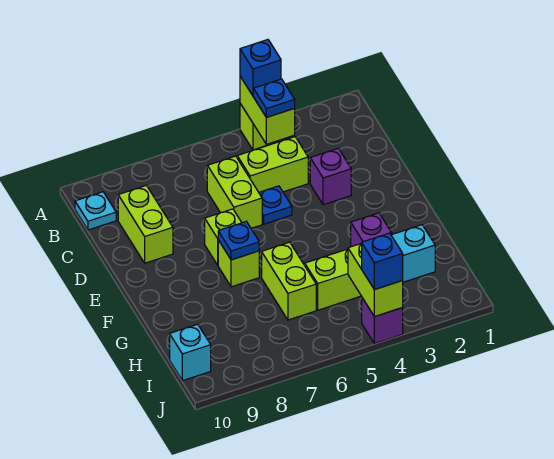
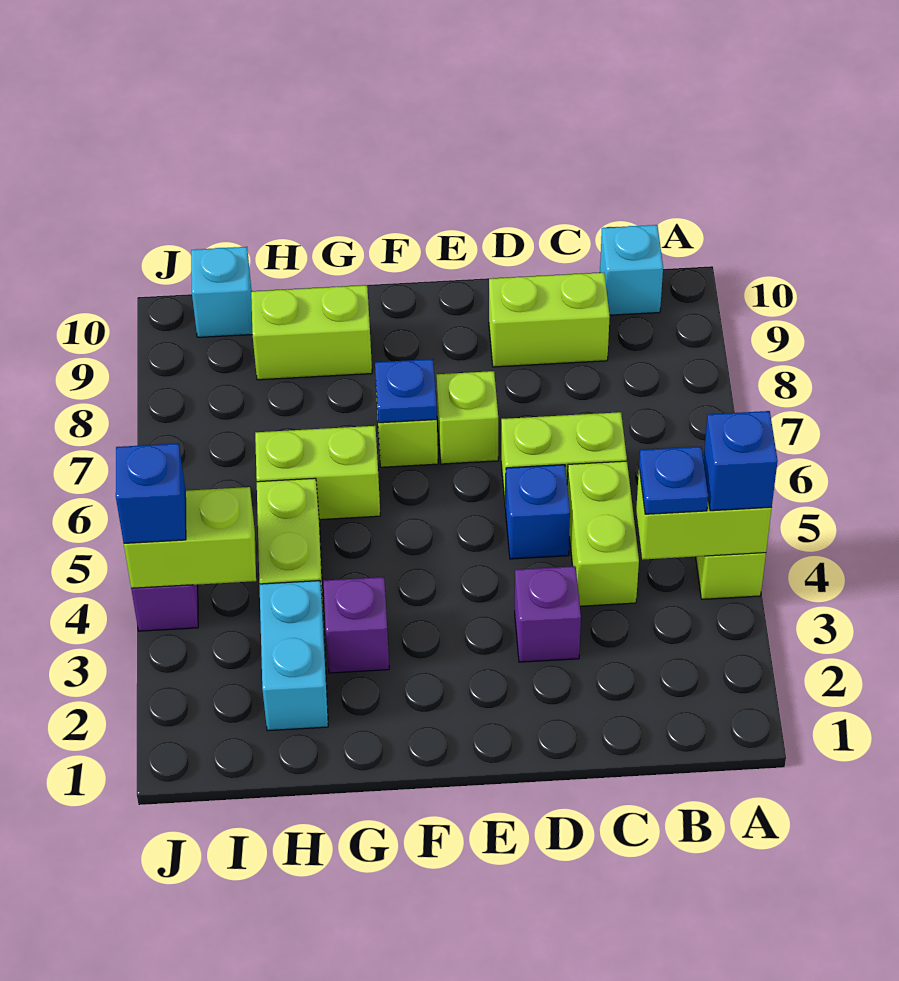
cyan 1x1 plate [75,192,116,230] -> cyan 1x1 brick [600,225,663,315]
blue 1x1 plate [259,186,292,224] -> blue 1x1 brick [506,465,570,559]
none -> lime 1x2 brick [251,285,372,380]

